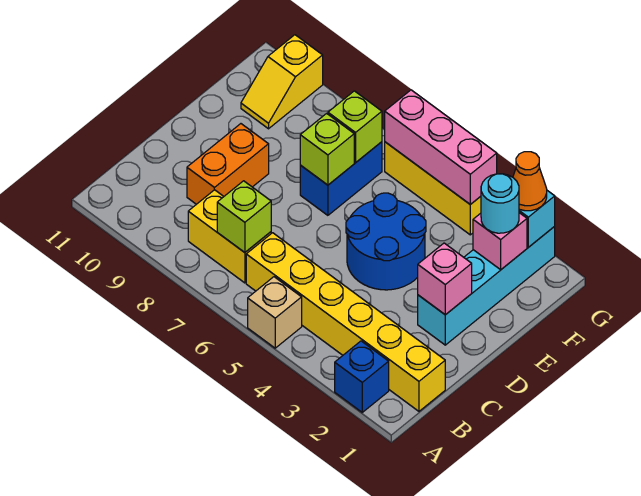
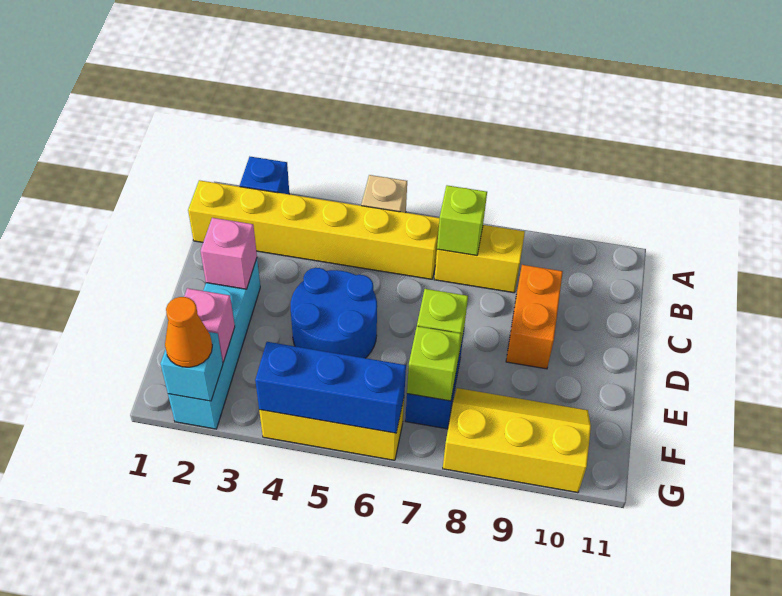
cyan 1x1 round brick [481,174,519,233] -> none
yellow 1x2 slope [241,35,323,129] -> yellow 2x3 slope [443,388,591,493]
pink 1x3 brick [385,90,497,204] -> blue 1x3 brick [255,342,406,433]

